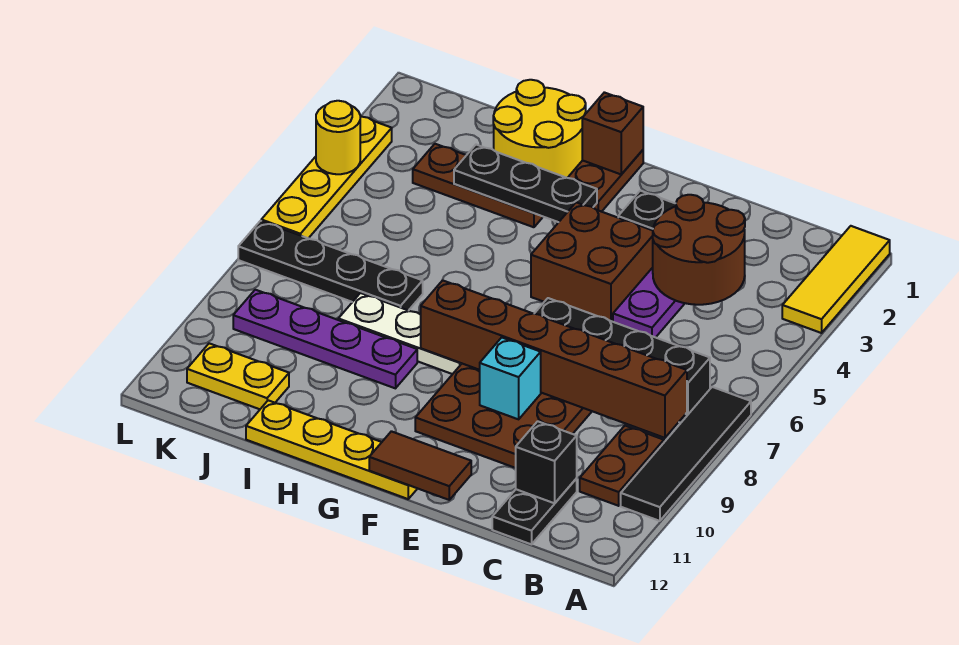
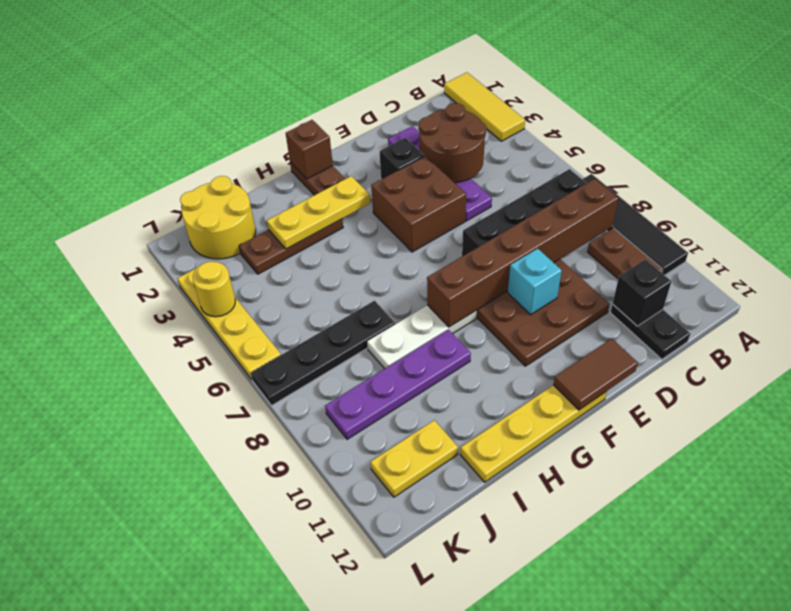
black 1x3 plate [454,145,597,222] -> yellow 1x3 plate [267,176,370,249]
yellow 2x2 round brick [493,80,586,178] -> yellow 2x2 round brick moved to [180,176,256,259]

